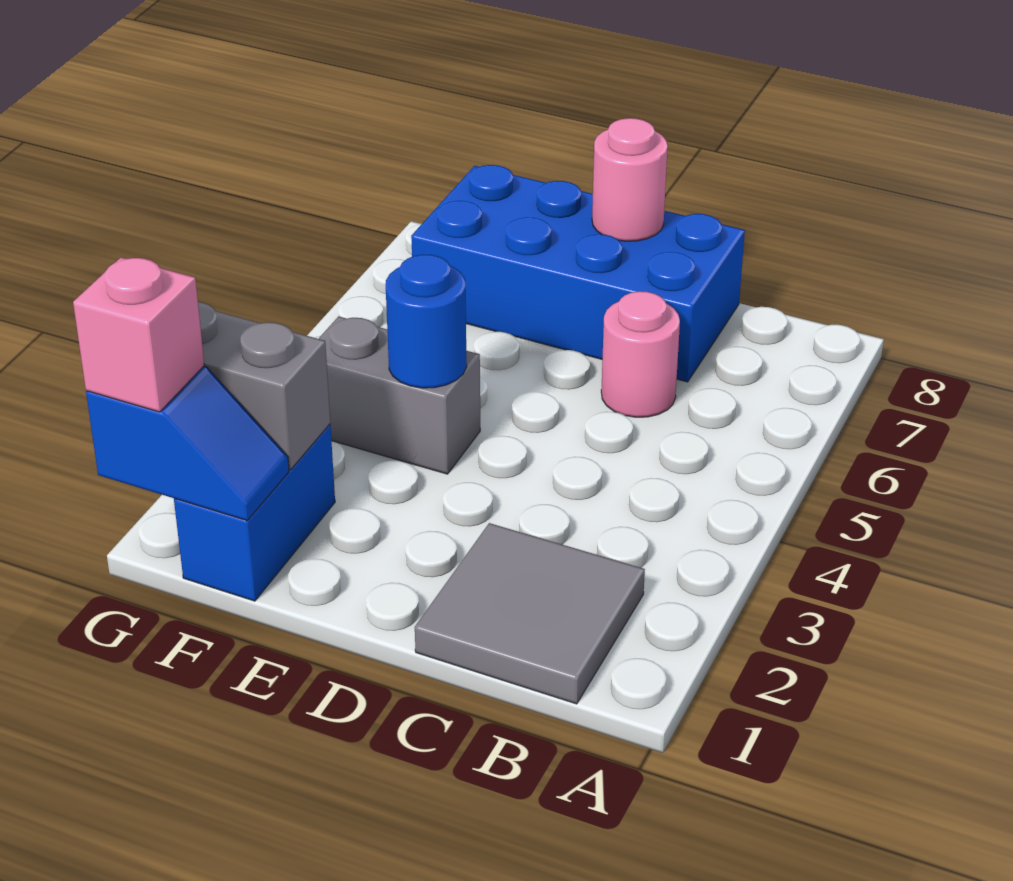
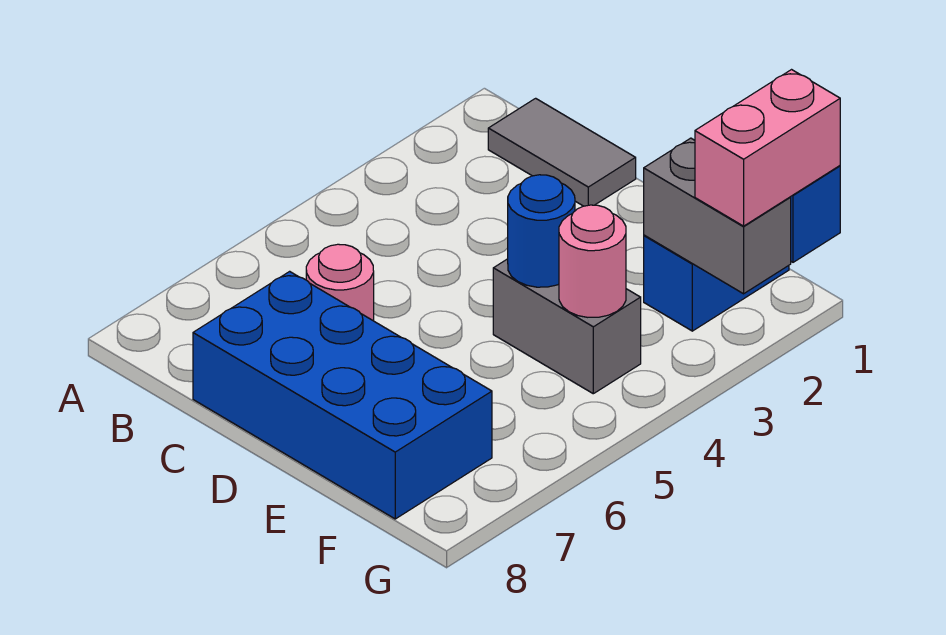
grey 2x2 tile [415,523,645,704] -> grey 1x2 tile [488,98,636,206]
pink 1x1 round brick [592,118,668,241] -> pink 1x1 round brick moved to [559,205,626,317]
pink 1x1 brick [73,258,204,412] -> pink 1x2 brick [695,70,840,226]

